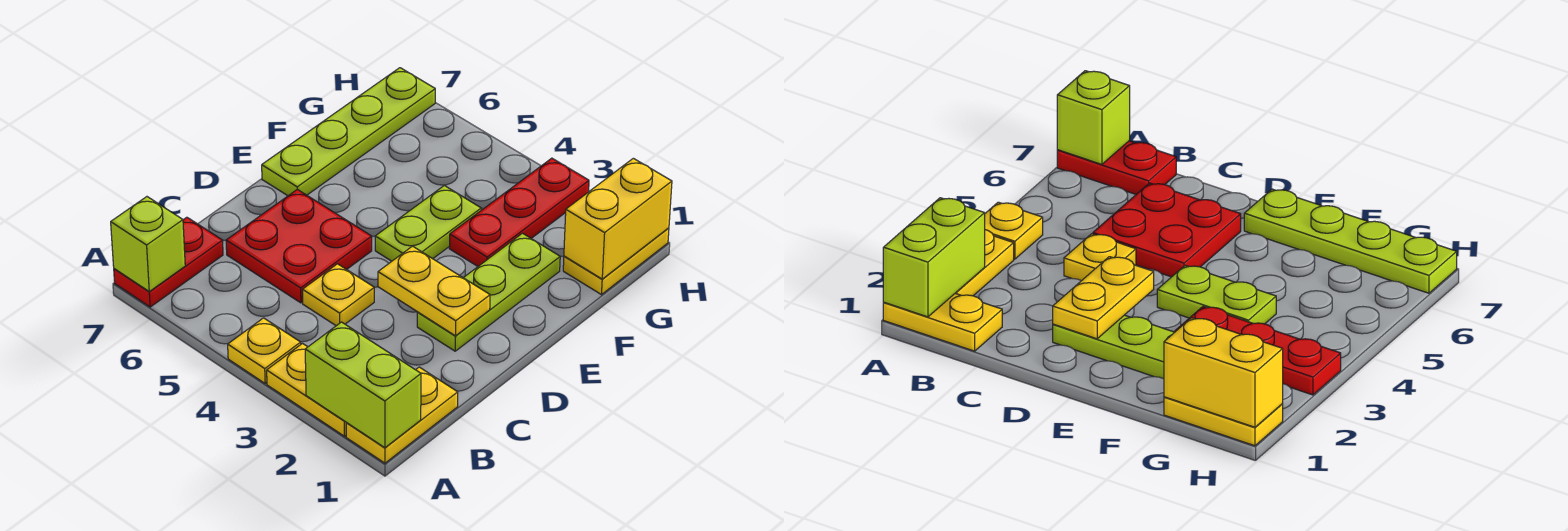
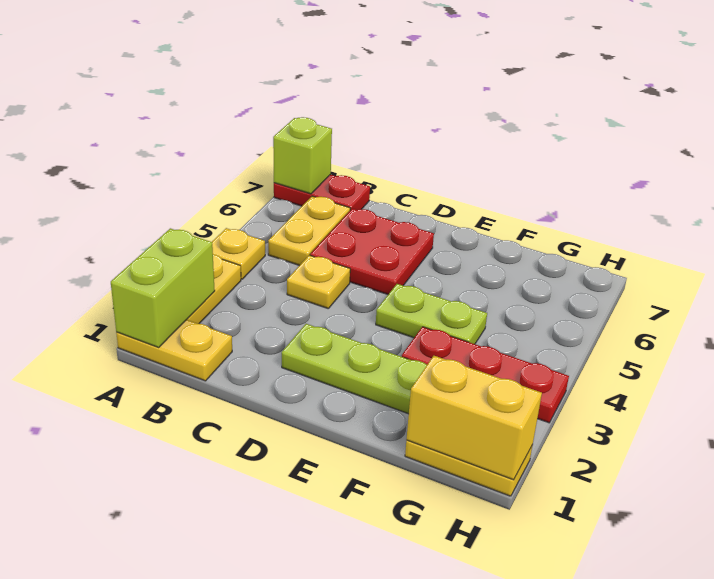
yellow 1x2 plate [378,246,490,336] -> yellow 1x2 plate moved to [268,196,350,266]
lime 1x4 plate [262,68,435,196] -> none

